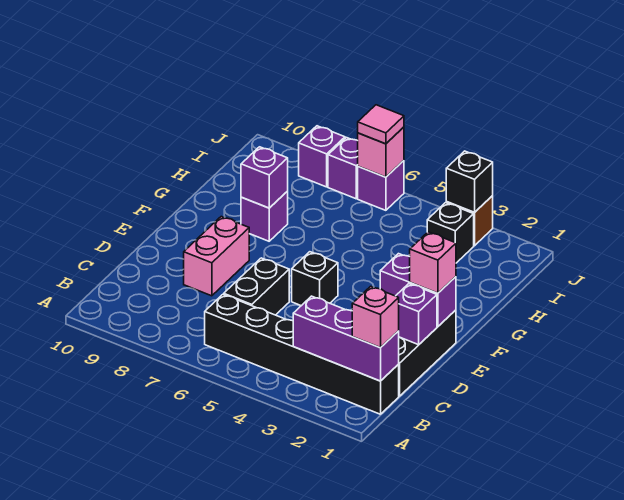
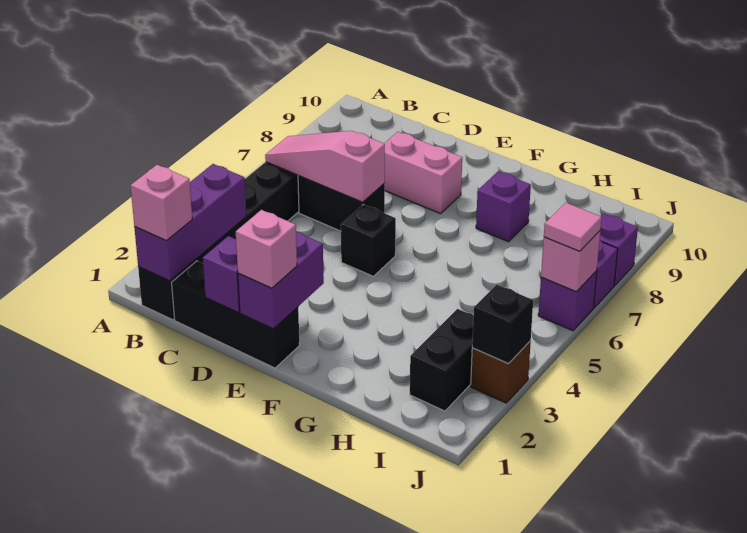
none -> pink 1x3 slope [265,131,385,202]
purple 1x1 brick [241,147,288,208] -> none
black 1x1 brick [427,203,474,263] -> black 1x2 brick [410,309,474,411]

